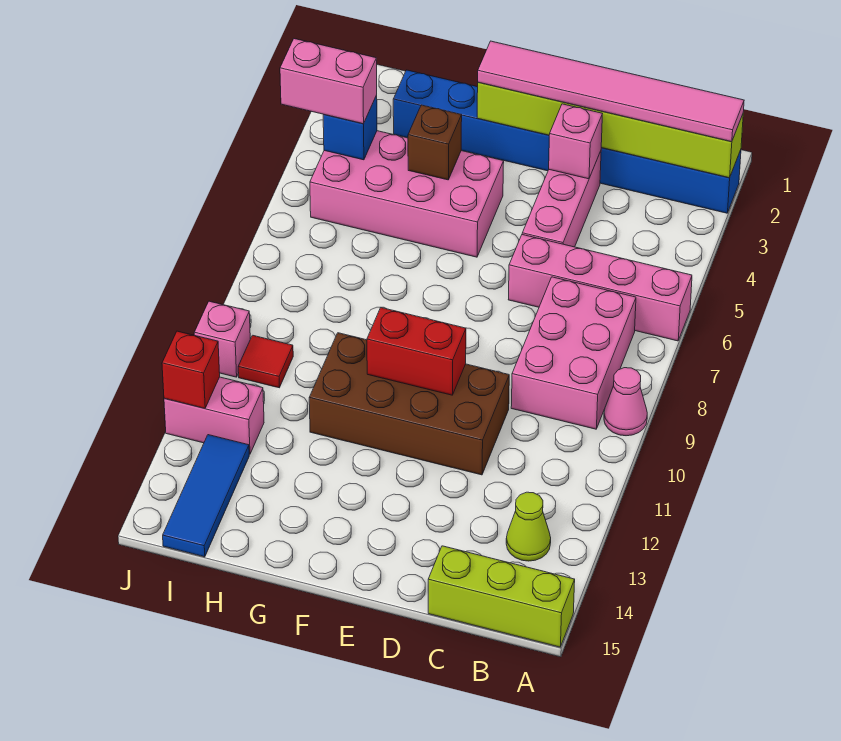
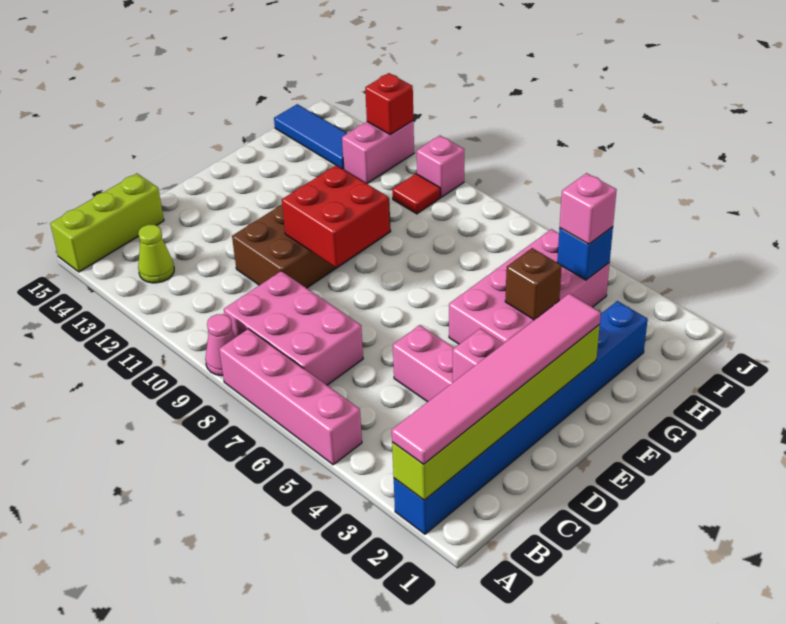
pink 1x4 brick [508,235,692,341] -> pink 1x4 brick turned to [219,329,362,465]
red 1x2 brick [367,308,466,395] -> red 2x2 brick [282,165,389,267]
pink 1x2 brick [280,39,377,124] -> pink 1x1 brick [560,173,617,244]

